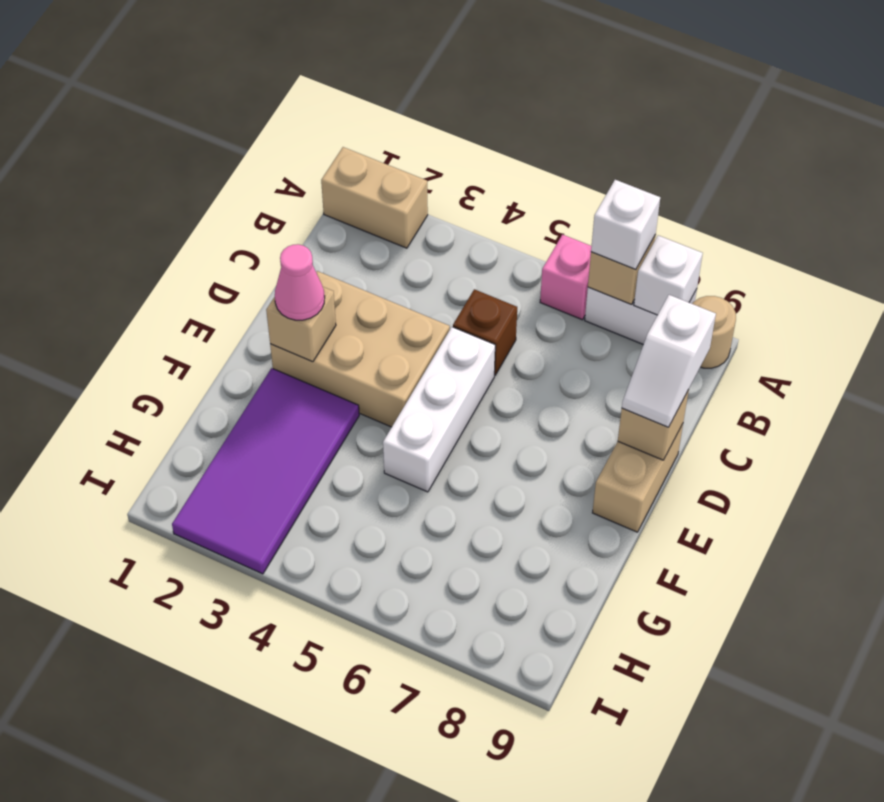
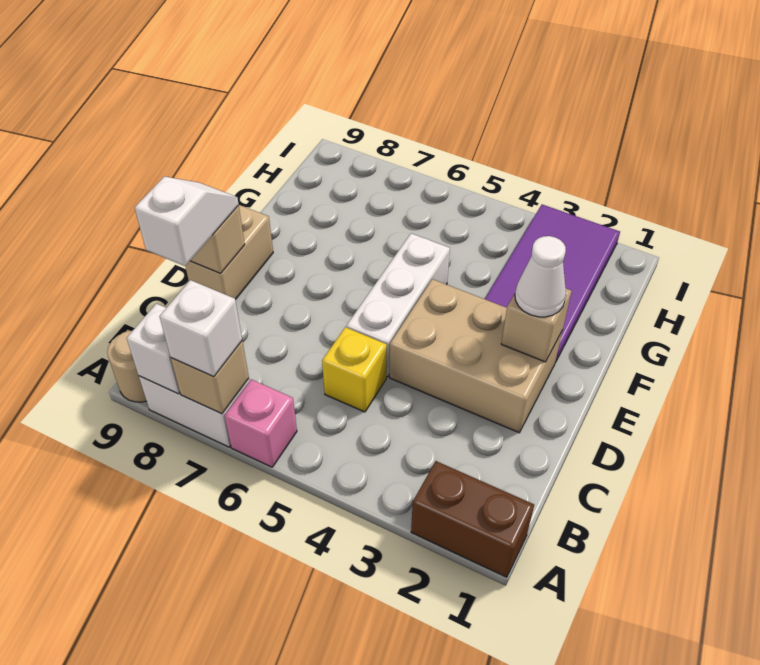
tan 1x2 brick [321,147,428,248] -> brown 1x2 brick [411,461,534,577]
brown 1x1 brick [453,289,517,375] -> yellow 1x1 brick [322,327,387,412]
pink 1x1 cone [275,244,325,320] -> white 1x1 cone [515,236,566,317]

